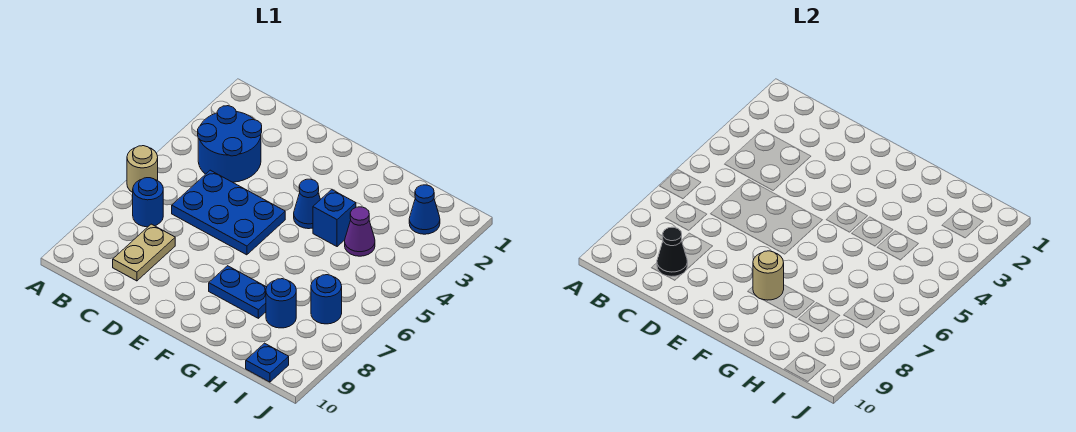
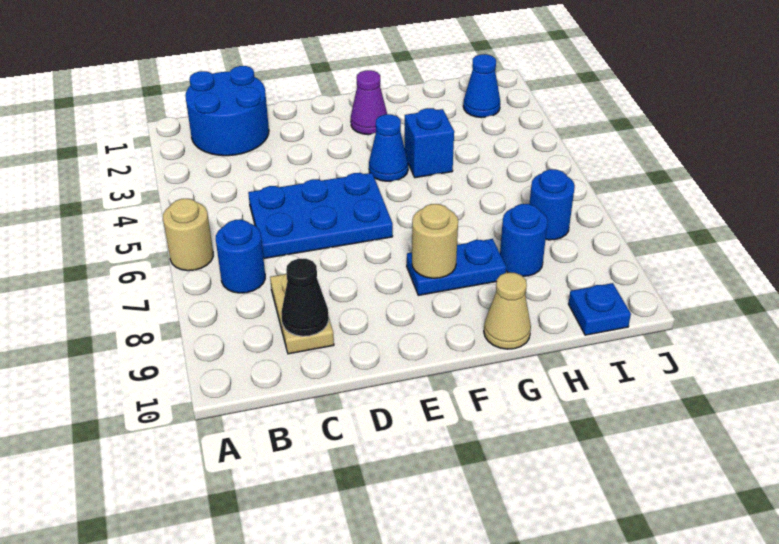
blue 2x2 round brick [198,106,262,182] -> blue 2x2 round brick moved to [185,66,269,156]
none -> tan 1x1 cone [484,273,531,349]
purple 1x1 cone [345,207,375,256] -> purple 1x1 cone moved to [351,70,387,135]

